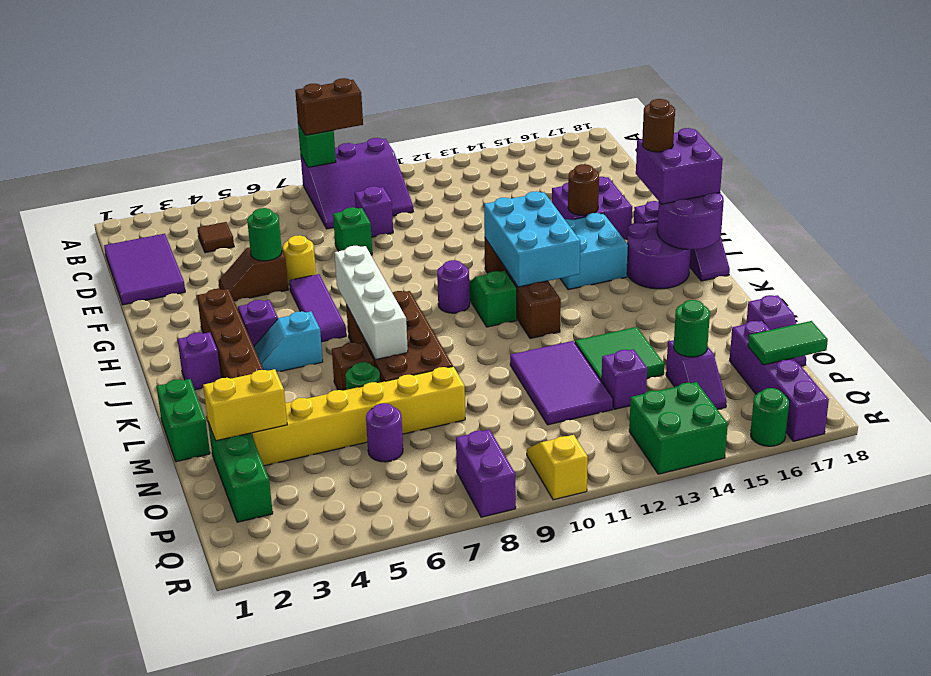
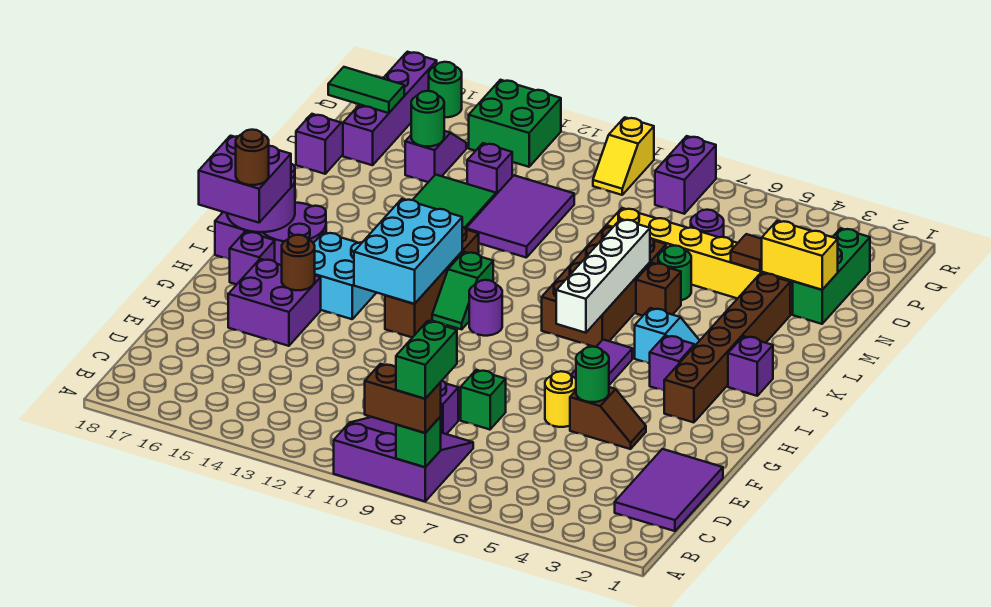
brown 1x1 tile [198,222,234,253] -> brown 1x1 tile moved to [731,234,762,271]
green 1x2 brick [156,379,210,462] -> green 1x2 brick moved to [396,321,457,399]

